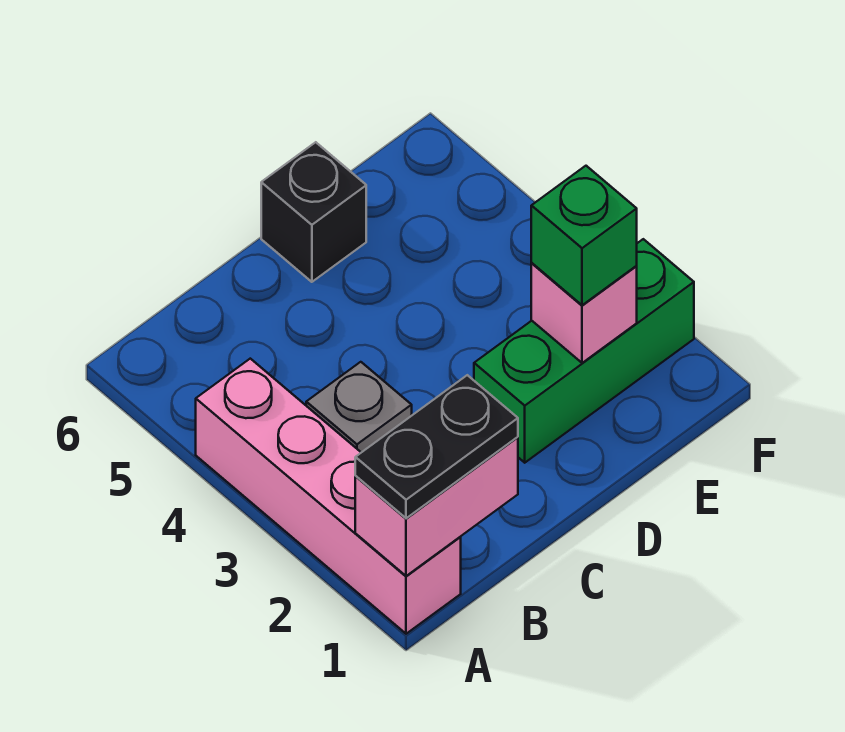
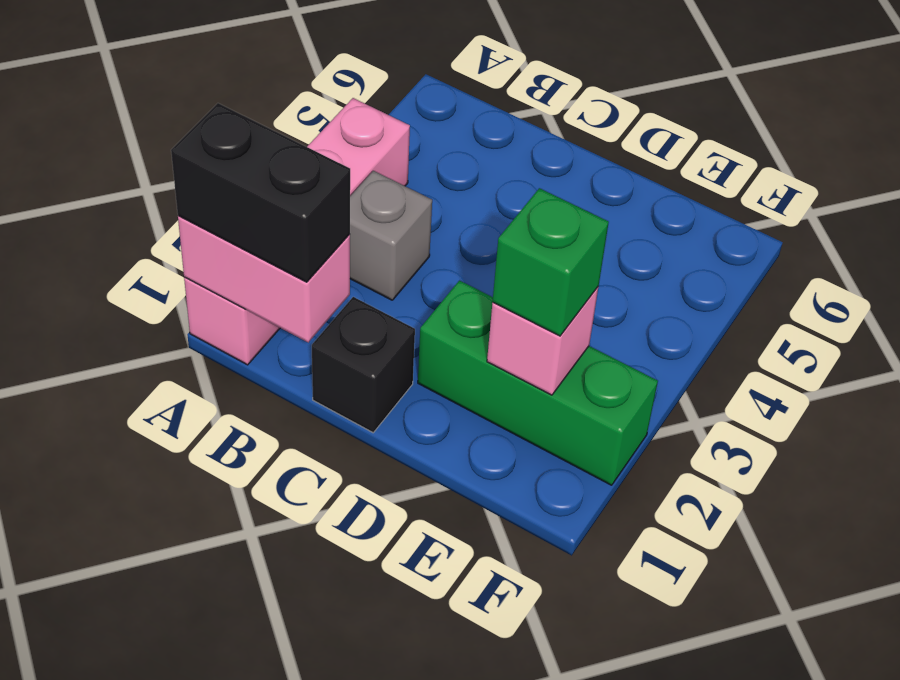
black 1x2 plate [355,375,518,518] -> black 1x2 brick [171,103,350,282]
black 1x1 brick [261,142,366,282] -> black 1x1 brick moved to [312,297,415,433]

